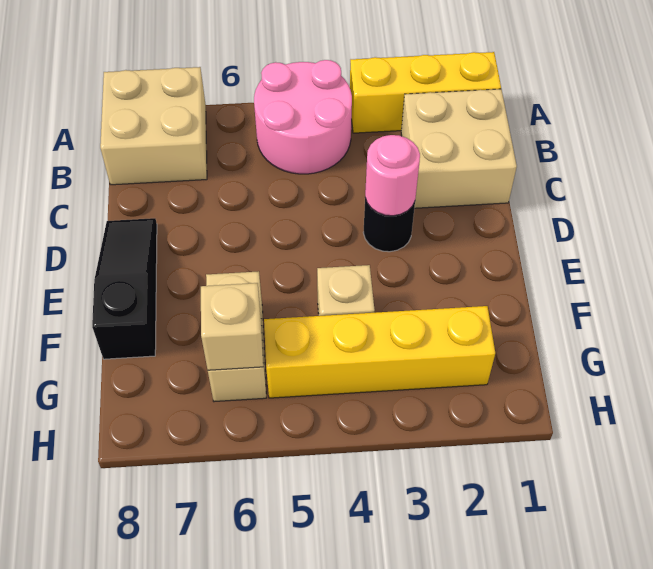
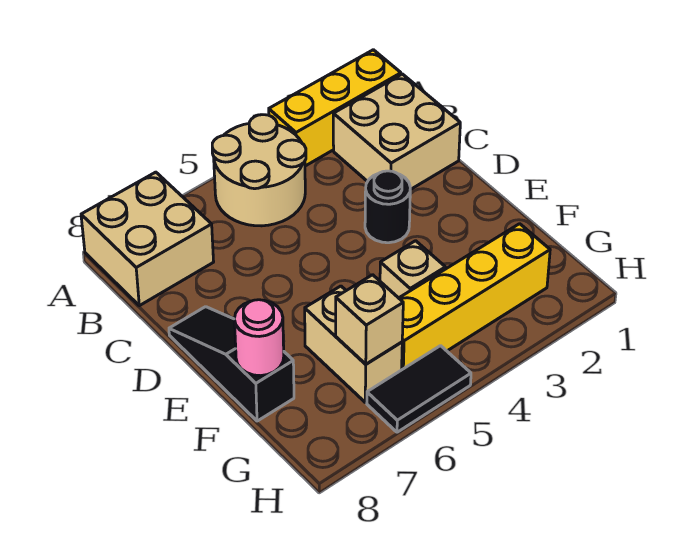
pink 2x2 round brick [254,60,352,174] -> tan 2x2 round brick [212,115,306,226]
pink 1x1 round brick [365,135,420,216] -> pink 1x1 round brick moved to [234,300,284,376]
none -> black 1x2 tile [367,346,471,432]

